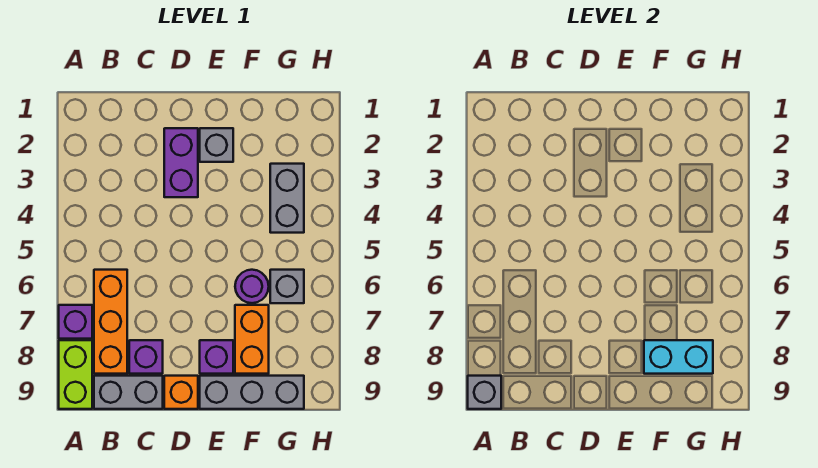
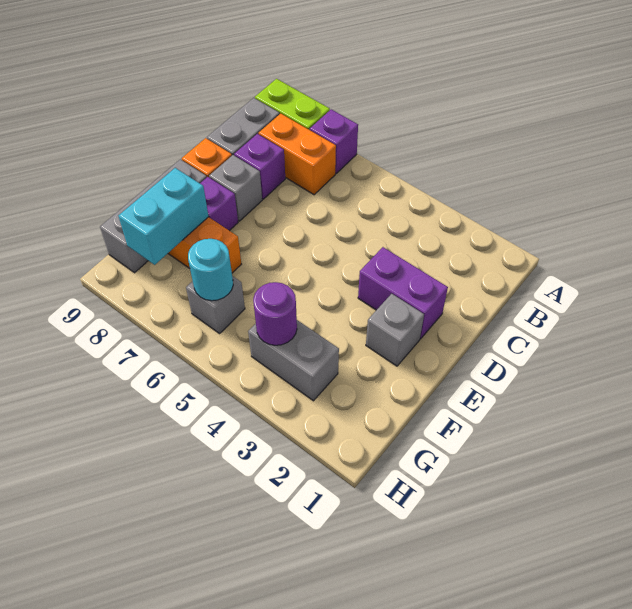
grey 1x1 brick [468,376,501,409] -> grey 1x1 brick moved to [209,155,262,221]
orange 1x3 brick [94,270,127,374] -> orange 1x2 brick [259,114,336,195]
purple 1x1 round brick [235,270,269,303] -> purple 1x1 round brick moved to [253,282,297,345]
none -> cyan 1x1 round brick [188,239,233,301]

